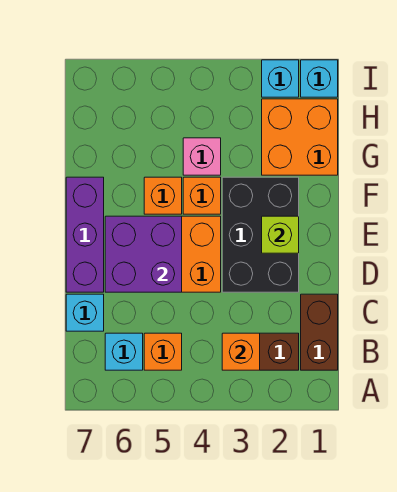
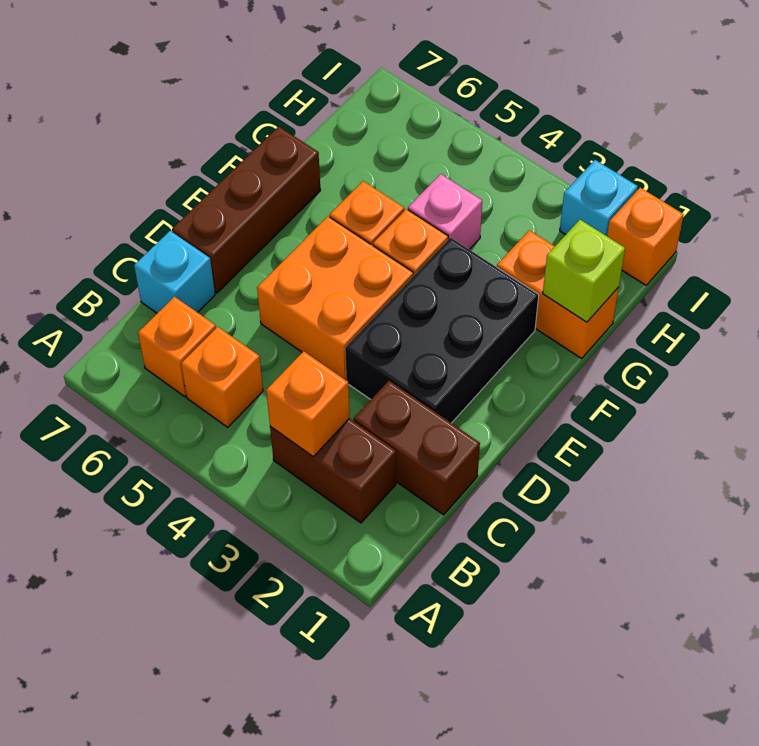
brown 1x2 brick [301,294,338,370] -> brown 1x2 brick turned to [354,381,480,515]
cyan 1x1 brick [105,333,143,370] -> orange 1x1 brick [138,296,216,397]
purple 2x2 brick [105,216,182,292] -> none
purple 1x3 brick [66,177,104,292] -> brown 1x3 brick [172,126,320,293]
lime 1x1 brick [262,216,299,253] -> lime 1x1 brick moved to [543,220,625,322]
orange 2x2 brick [262,99,338,175] -> orange 1x2 brick [497,230,619,358]
cyan 1x1 brick [301,60,338,97] -> orange 1x1 brick [607,188,684,285]

